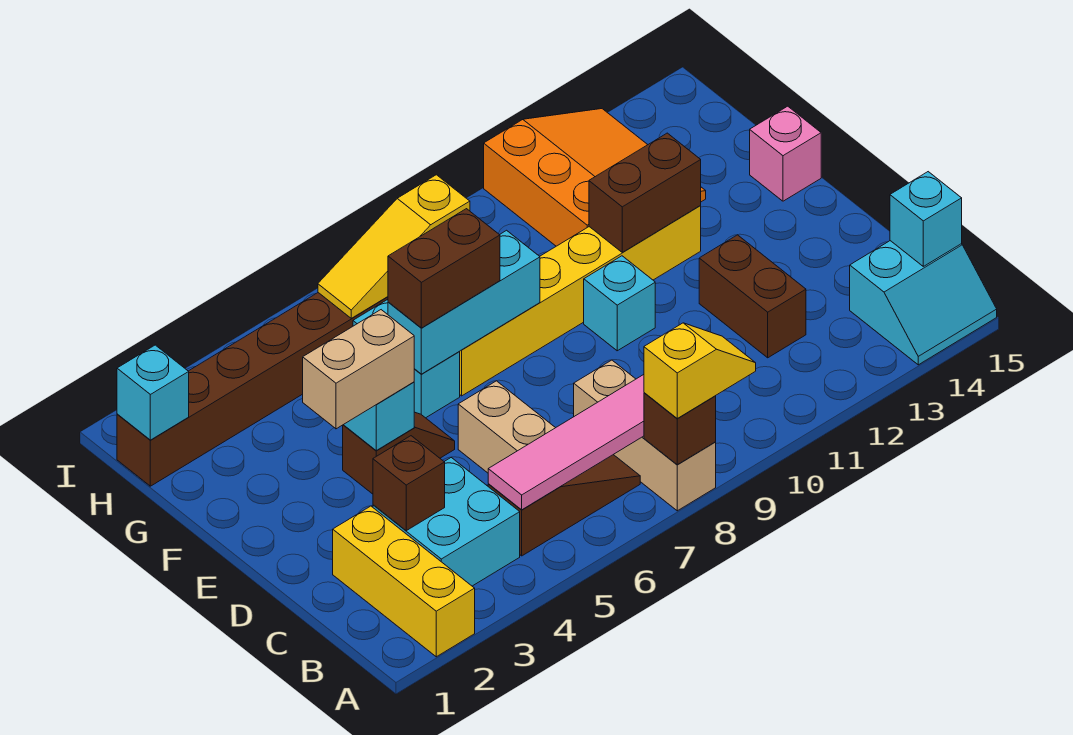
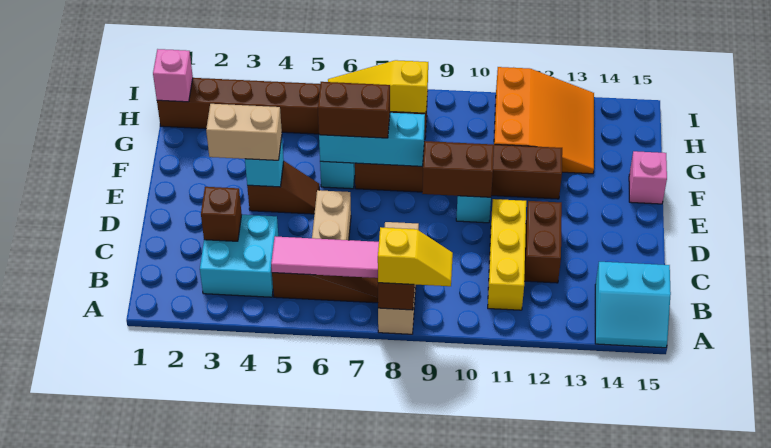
yellow 1x3 brick [333,506,475,657] -> yellow 1x3 brick moved to [488,199,526,310]
cyan 1x1 brick [890,172,962,266] -> none
yellow 1x6 brick [459,206,701,396] -> brown 1x6 brick [355,141,562,199]
brown 1x2 brick [589,133,701,253] -> brown 1x2 brick moved to [422,142,494,197]
cyan 1x1 brick [117,345,189,440] -> pink 1x1 brick [153,49,193,102]

